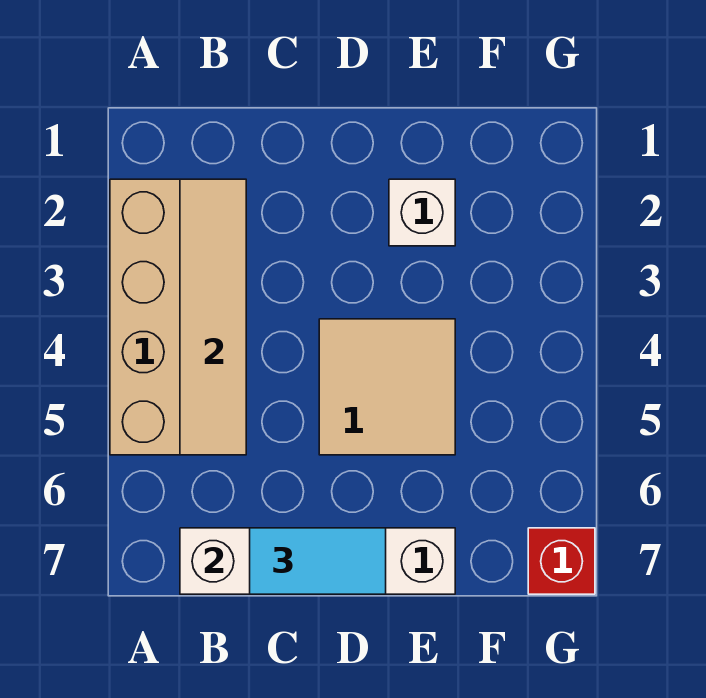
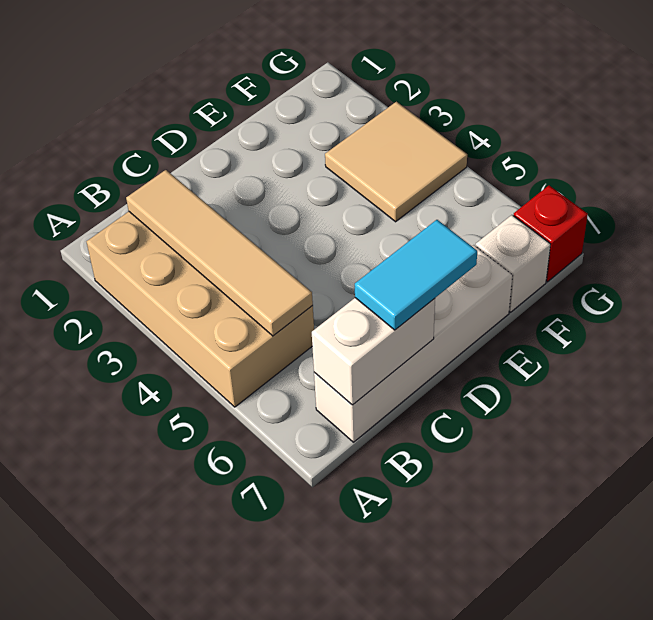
tan 2x2 tile [319,319,455,455] -> tan 2x2 tile moved to [325,102,467,222]
white 1x1 brick [389,179,455,246] -> white 1x1 brick moved to [476,215,551,312]

